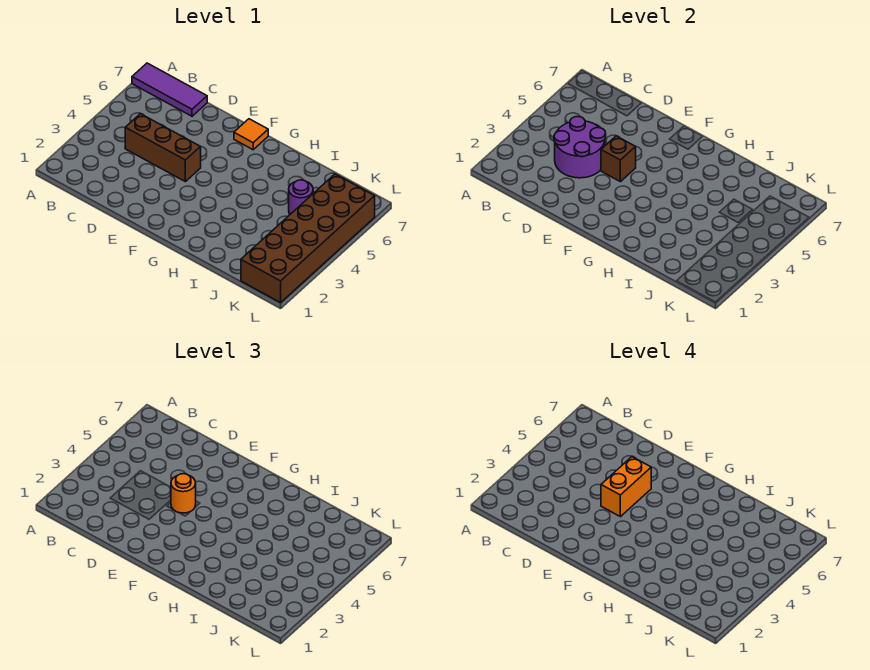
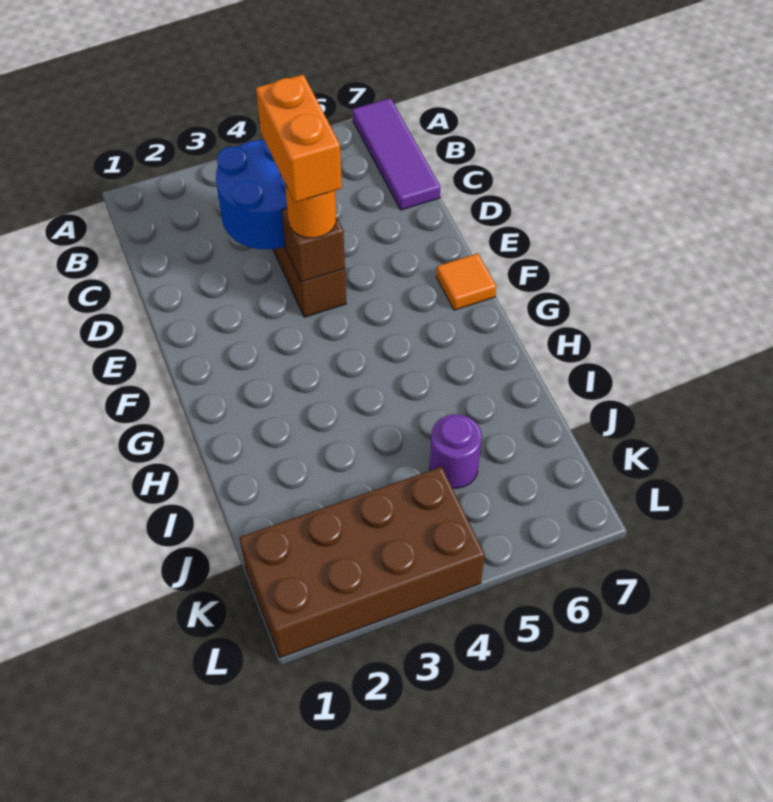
purple 2x2 round brick [554,116,606,178] -> blue 2x2 round brick [216,140,287,249]
orange 1x2 brick [601,457,651,517] -> orange 1x2 brick turned to [256,75,342,203]
brown 2x6 brick [241,174,375,303] -> brown 2x4 brick [239,467,485,657]

